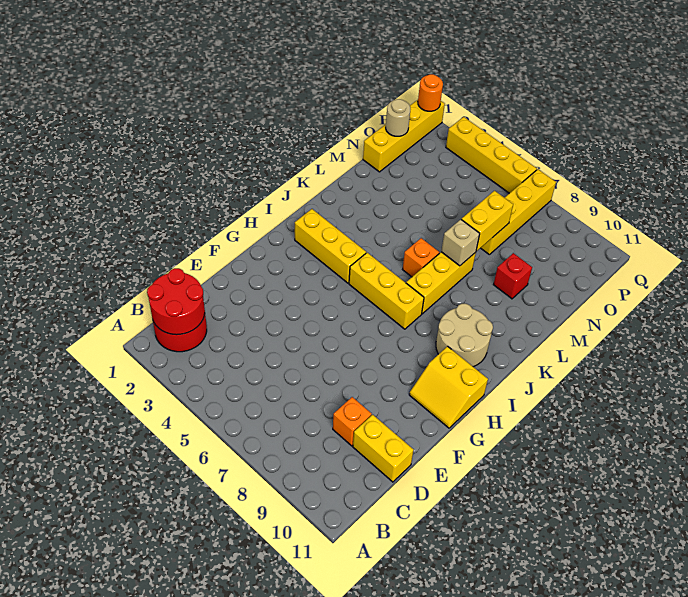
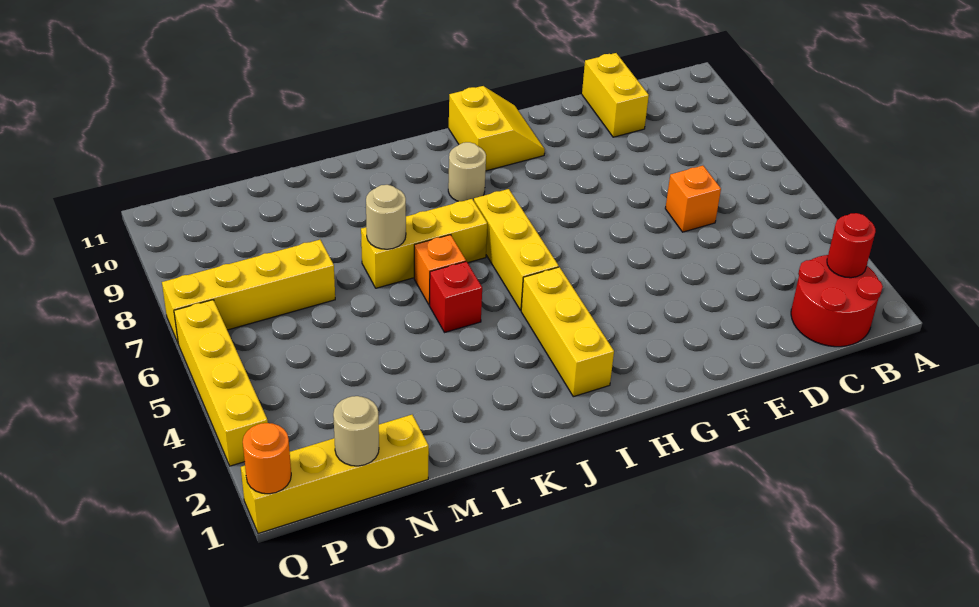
red 2x2 round brick [147,268,205,335] -> red 1x1 round brick [827,213,876,278]
orange 1x1 brick [333,397,372,446] -> orange 1x1 brick moved to [665,166,721,232]
tan 2x2 round brick [436,304,493,367] -> tan 1x1 round brick [448,142,486,201]
tan 1x1 brick [441,219,480,266] -> tan 1x1 round brick [366,185,406,249]
yellow 1x2 brick [461,191,513,251] -> none
red 1x1 brick [493,253,532,299] -> red 1x1 brick moved to [429,261,482,333]

